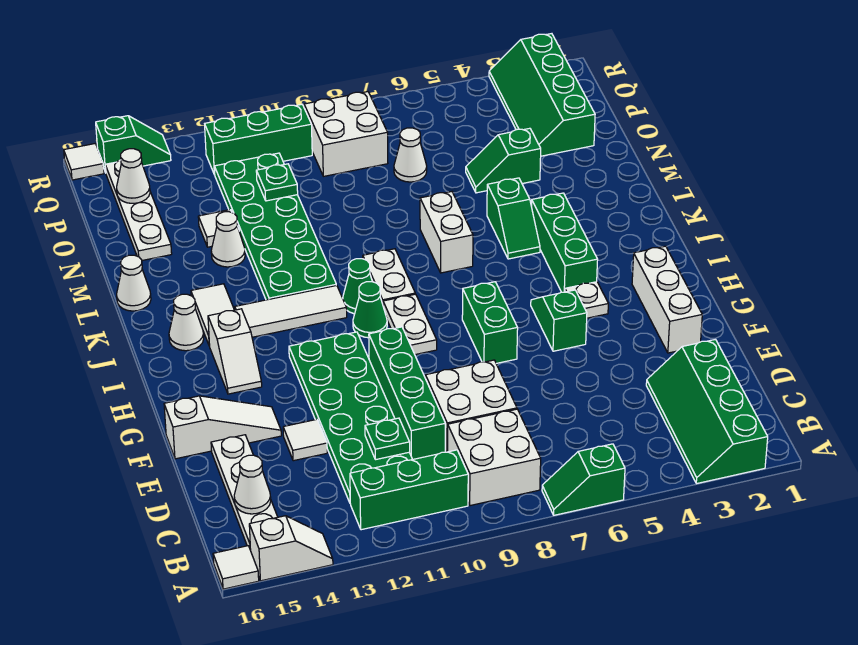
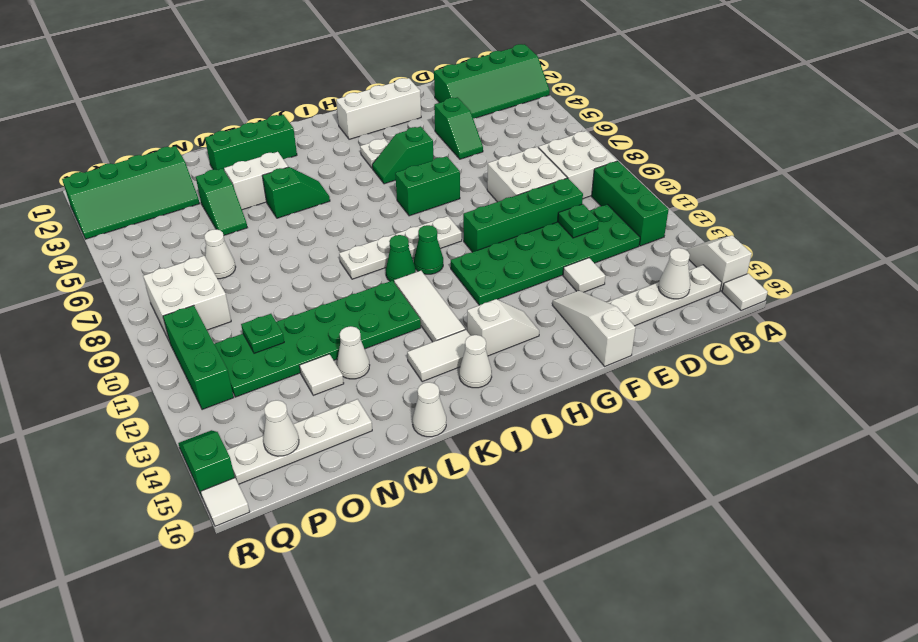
green 1x2 slope [542,444,625,515] -> green 1x2 slope moved to [434,97,483,159]
green 1x3 brick [532,193,598,292] -> green 1x3 brick moved to [205,115,297,170]
white 1x2 brick [420,192,473,273] -> white 1x2 brick moved to [224,152,288,210]

